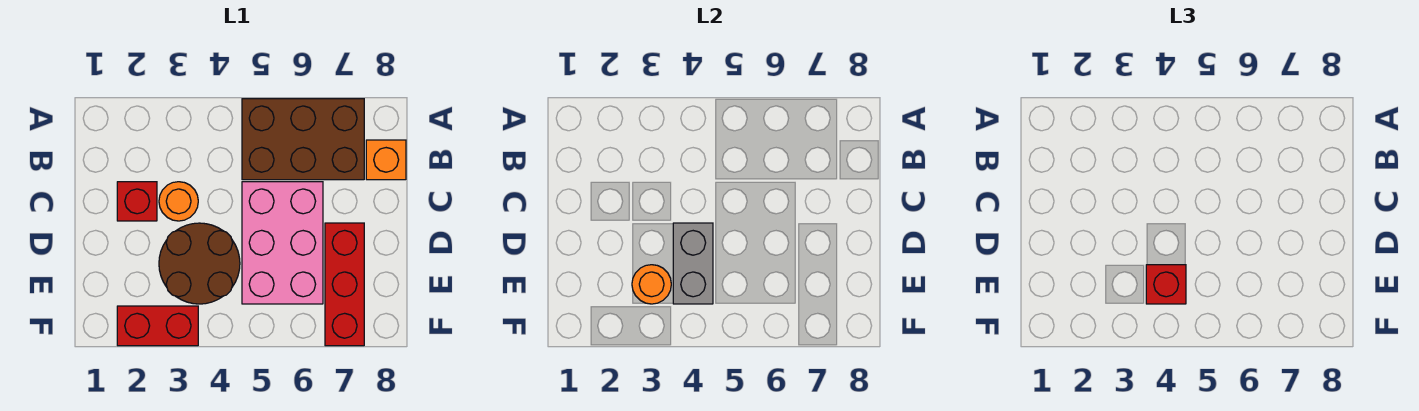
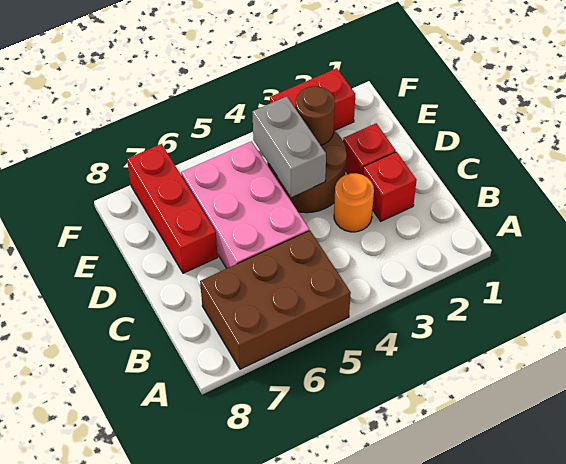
orange 1x1 brick [366,140,406,180] -> none
orange 1x1 round brick [632,265,671,304] -> brown 1x1 round brick [296,86,335,145]
red 1x1 brick [1146,265,1186,304] -> red 1x1 brick moved to [343,123,396,175]

